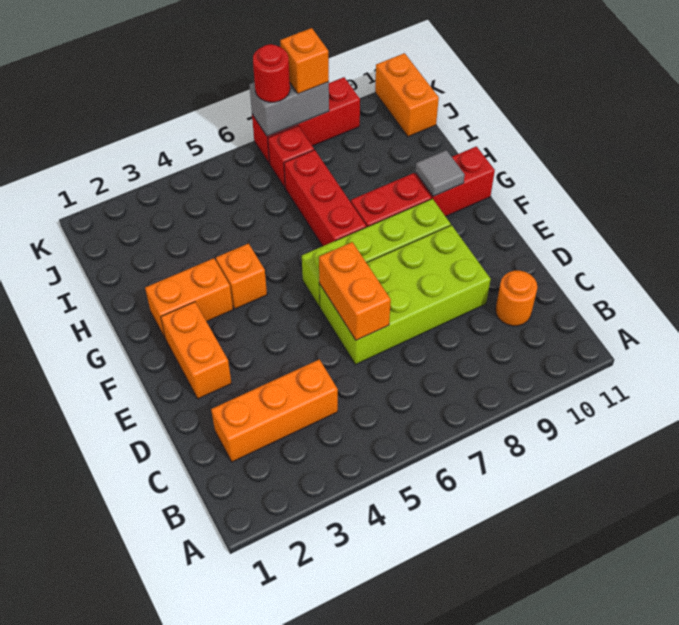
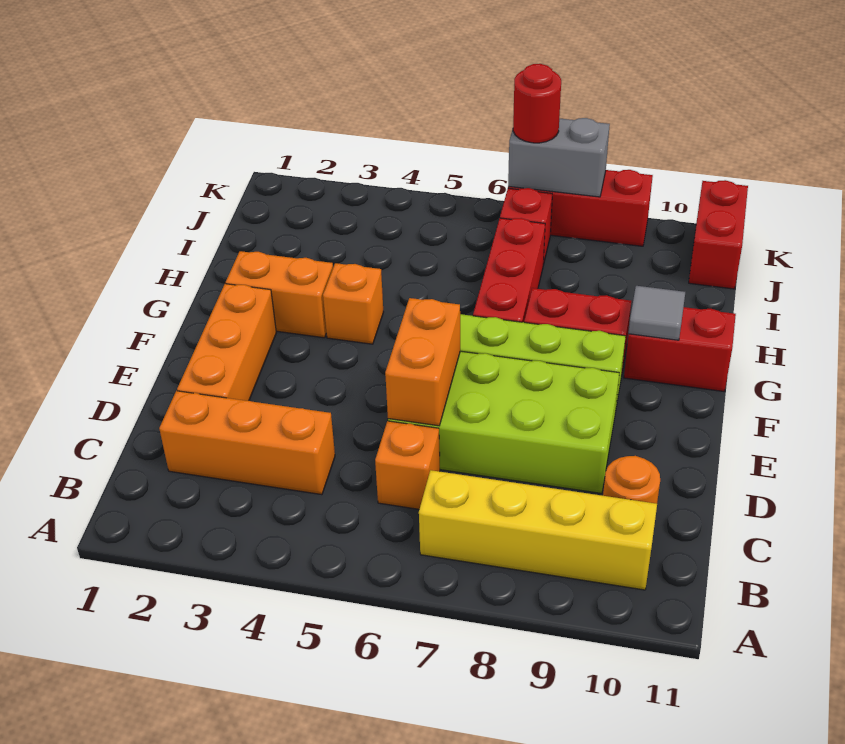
none -> yellow 1x4 brick [419,470,657,590]
orange 1x2 brick [161,302,231,399] -> orange 1x3 brick [177,284,276,401]
orange 1x2 brick [375,53,439,137] -> red 1x2 brick [689,180,748,289]
orange 1x1 brick [280,28,329,94] -> orange 1x1 brick moved to [375,421,440,509]

